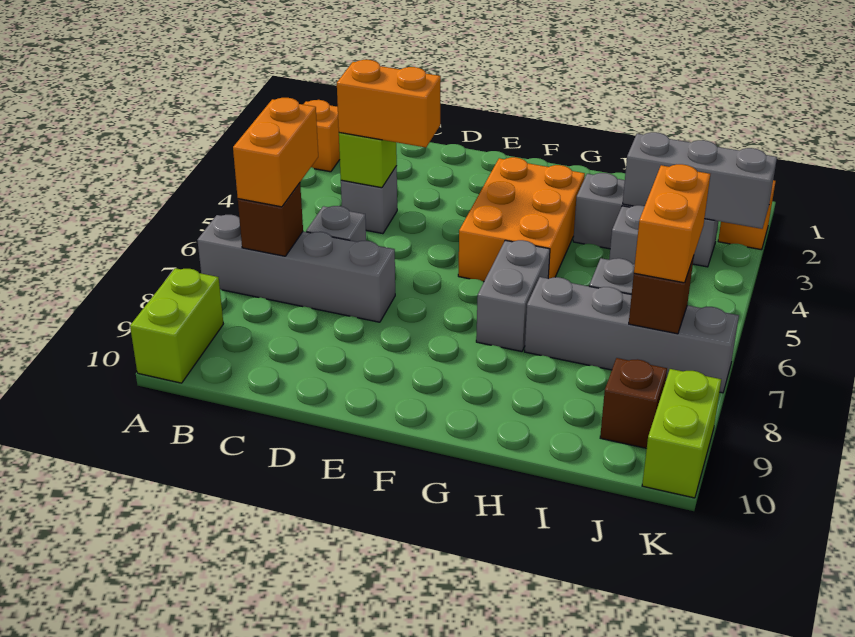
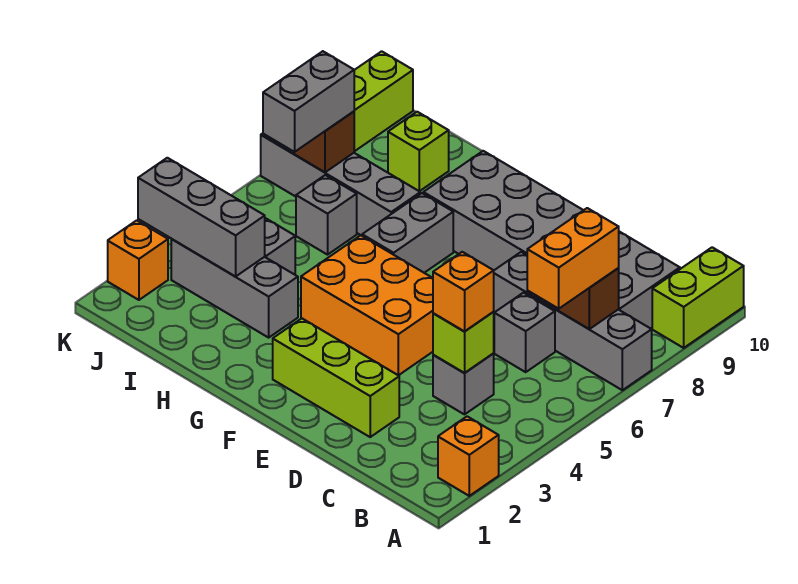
none -> grey 2x6 brick [423,151,680,329]
orange 1x2 brick [337,60,441,147] -> orange 1x1 brick [433,252,494,332]
none -> lime 1x3 brick [273,319,399,437]
orange 2x3 brick [458,157,585,282] -> orange 2x3 brick turned to [301,235,433,375]
none -> lime 1x1 brick [388,112,449,191]
orange 1x2 brick [634,164,710,283] -> grey 1x2 brick [263,51,354,152]
brown 1x1 brick [600,358,667,448] -> none

